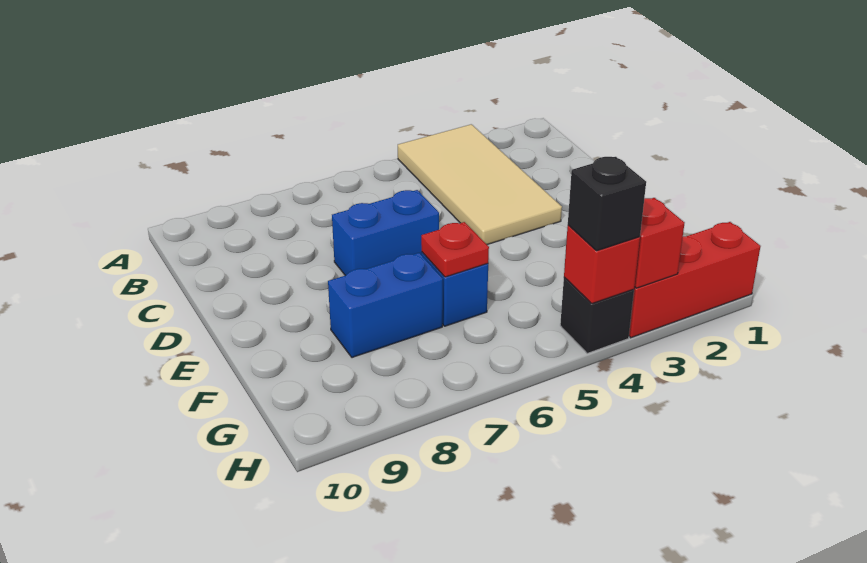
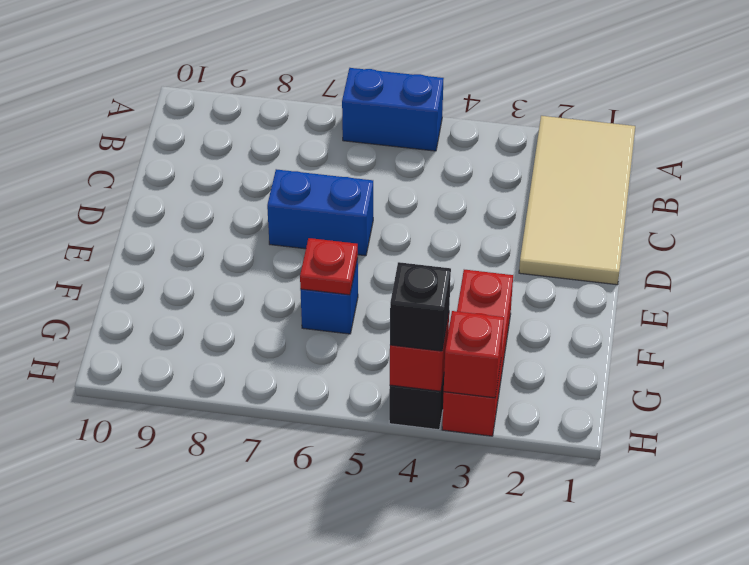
tan 2x4 tile [398,124,562,245] -> tan 2x4 tile moved to [519,116,635,285]
blue 1x2 brick [328,253,443,358] -> blue 1x2 brick moved to [342,68,444,151]
red 1x3 brick [629,222,761,338] -> red 1x3 brick turned to [442,270,513,436]

